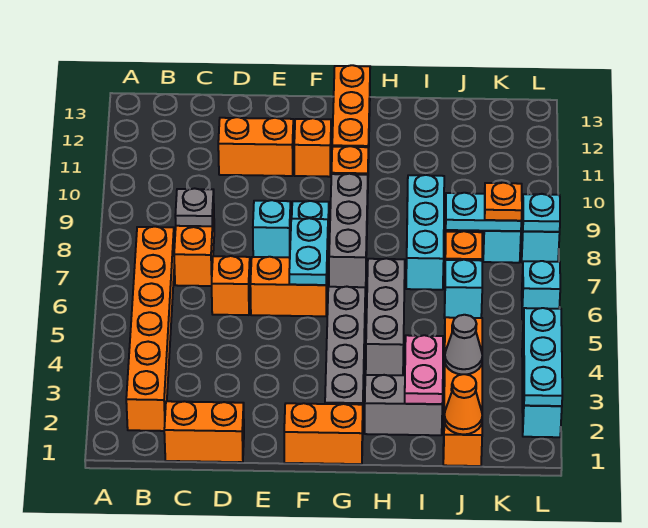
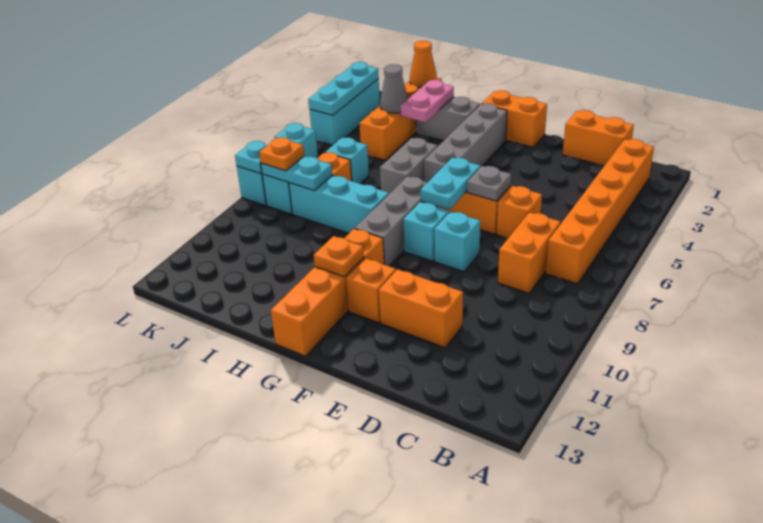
grey 1x1 plate [175,188,214,226] -> grey 1x1 plate moved to [467,166,511,201]
none -> orange 1x1 plate [314,236,364,277]
grey 1x3 brick [366,258,405,375] -> grey 1x2 brick [380,138,437,194]
cyan 1x3 brick [406,175,444,290] -> cyan 1x3 brick turned to [289,175,389,233]

